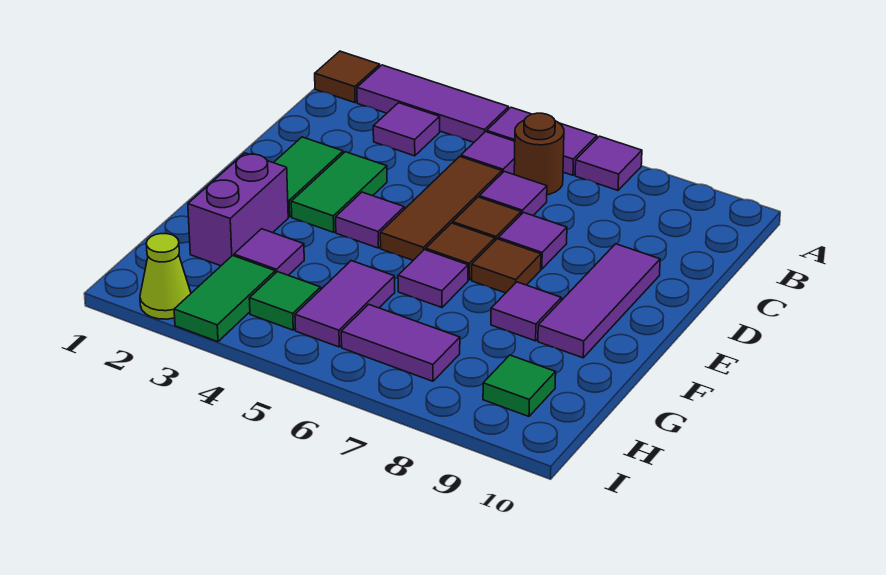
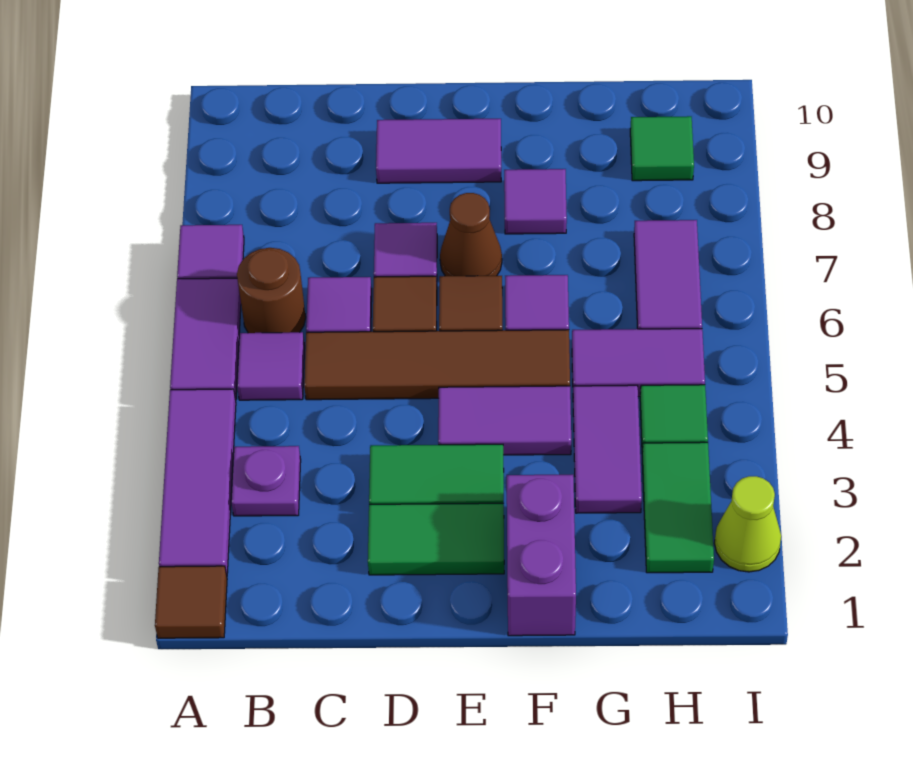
purple 1x1 tile [373,103,440,156] -> purple 1x1 plate [231,446,301,516]
brown 1x3 tile [380,156,502,260] -> brown 1x4 tile [304,330,570,400]
purple 1x3 tile [538,244,660,358] -> purple 1x2 tile [376,119,501,183]
purple 1x1 tile [336,192,404,248] -> purple 1x2 tile [438,386,571,455]
brown 1x1 tile [472,239,541,293] -> brown 1x1 cone [440,193,502,276]
purple 1x2 brick [188,153,288,266] -> purple 1x2 brick turned to [507,475,576,636]
purple 1x1 tile [234,229,304,275] -> purple 1x2 tile [573,385,642,513]
green 1x2 tile [174,256,275,342] -> green 1x2 tile turned to [642,442,714,573]

